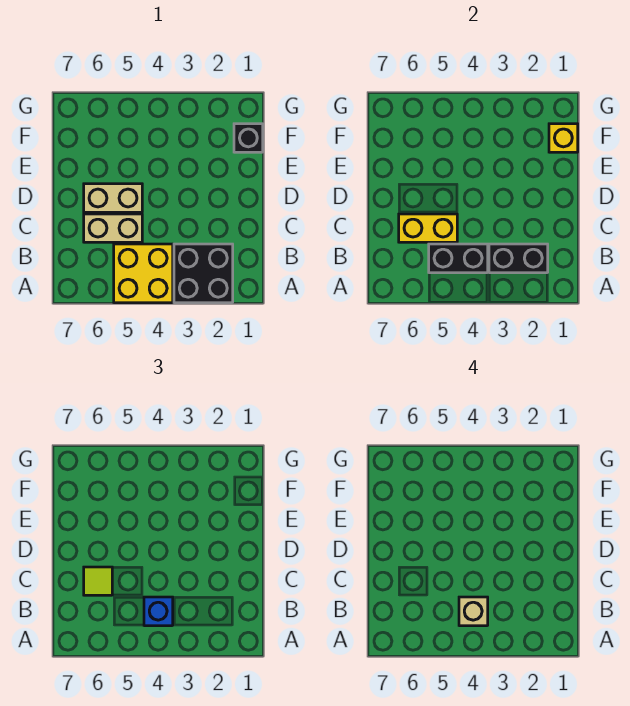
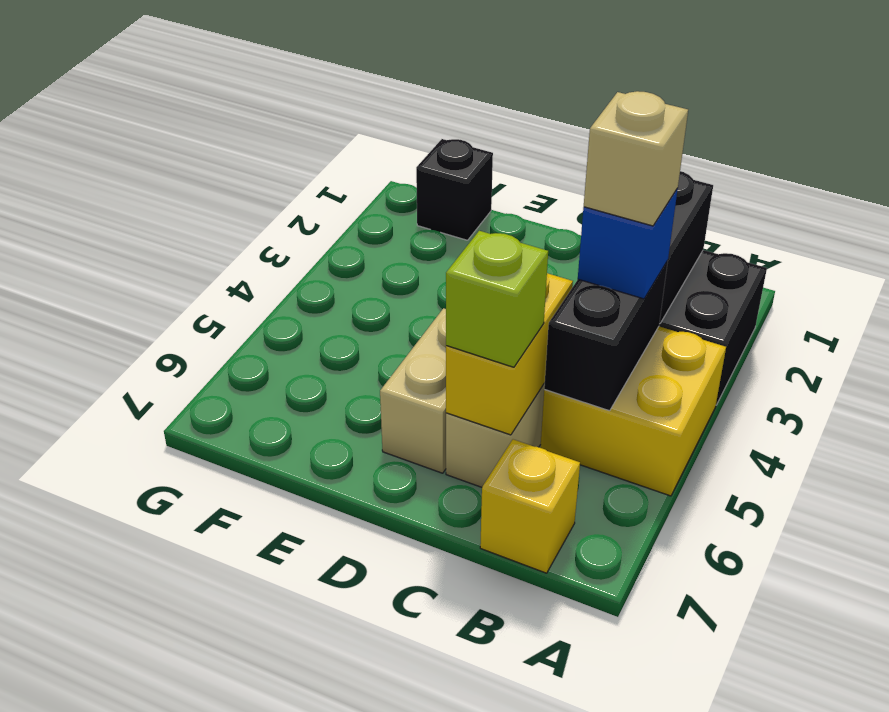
lime 1x1 tile [84,567,112,595] -> lime 1x1 brick [446,231,548,367]
yellow 1x1 brick [549,124,578,152] -> yellow 1x1 brick moved to [480,439,580,573]

